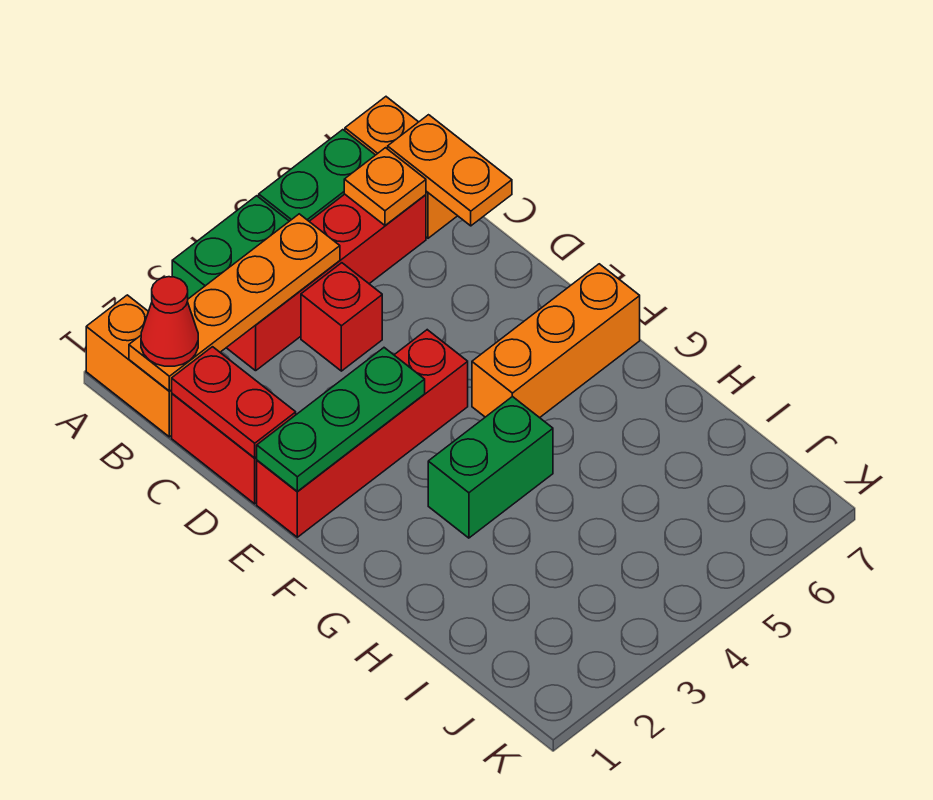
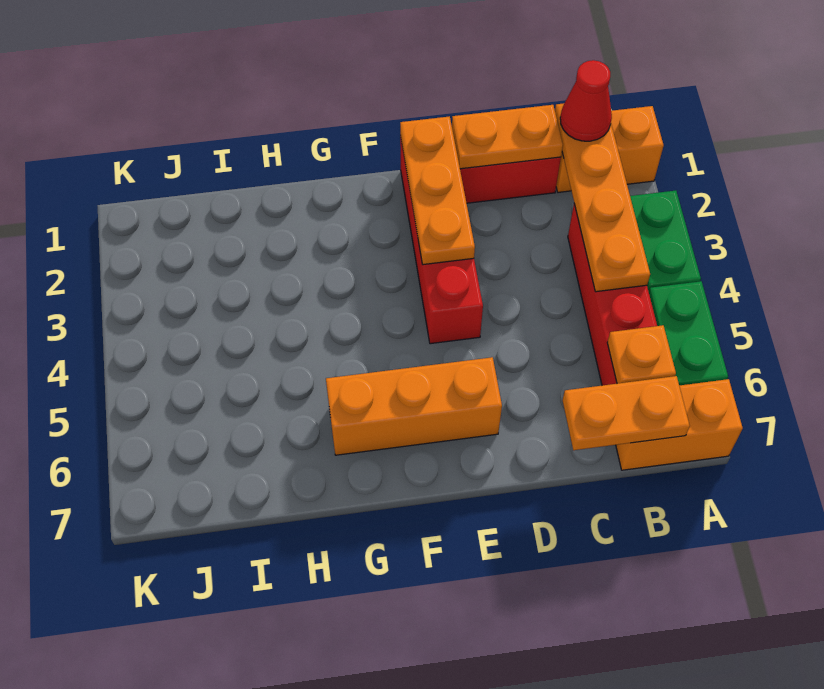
red 1x2 plate [172,347,296,458] -> orange 1x2 plate [452,105,563,169]
red 1x1 brick [301,263,382,371] -> none
green 1x3 plate [257,348,425,492] -> orange 1x3 plate [400,116,475,265]
orange 1x3 brick [472,264,640,418] -> orange 1x3 brick turned to [326,357,502,455]
green 1x2 brick [428,396,553,538] -> none

